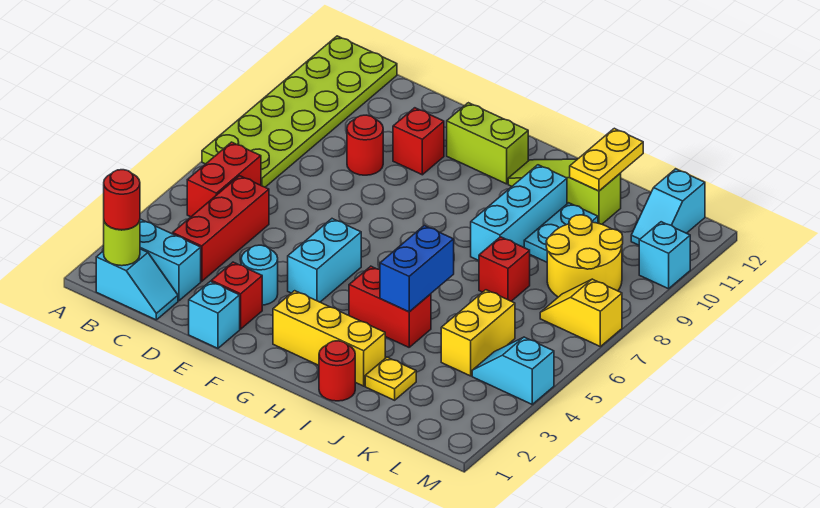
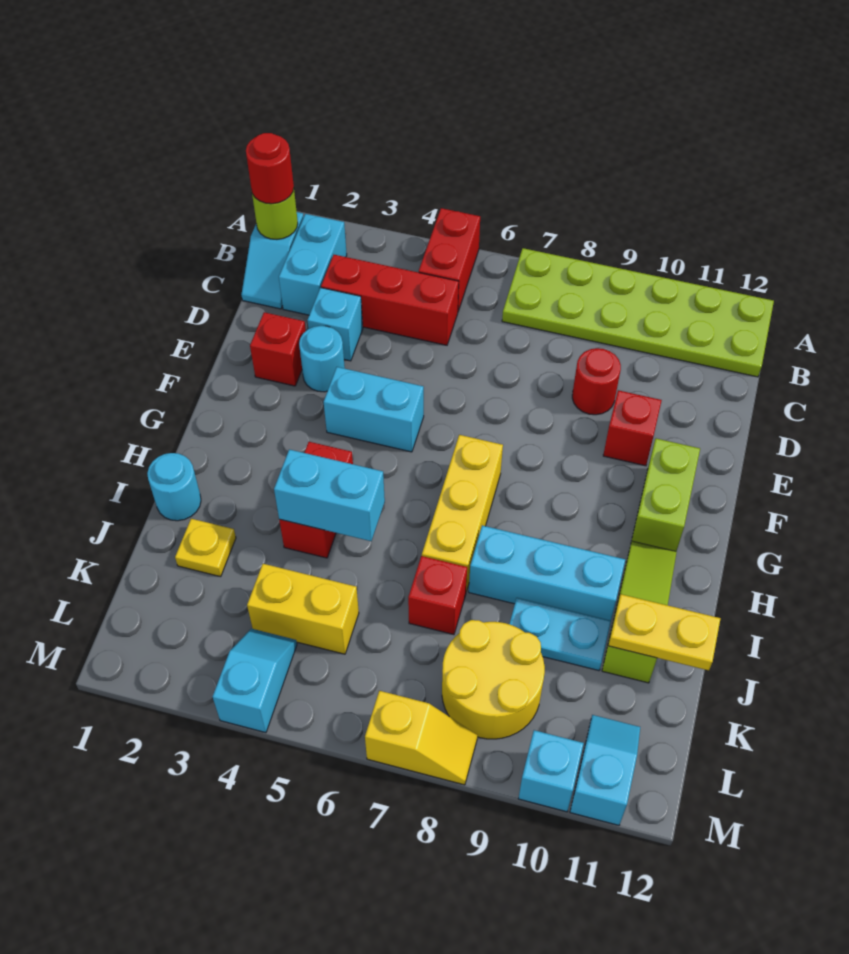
red 1x2 brick [187,142,261,217] -> red 1x2 brick turned to [419,208,480,311]
cyan 1x1 brick [189,281,240,348] -> cyan 1x1 brick moved to [307,288,363,361]
yellow 1x3 brick [273,291,385,386] -> yellow 1x3 brick moved to [422,435,503,592]
red 1x1 round brick [319,341,355,401] -> cyan 1x1 round brick [147,453,201,521]
blue 1x2 brick [380,225,454,312] -> cyan 1x2 brick [274,449,385,541]
yellow 1x2 slope [540,279,622,347] -> yellow 1x2 slope turned to [365,691,477,785]
cyan 1x2 slope [631,169,705,245] -> cyan 1x2 slope turned to [570,715,640,825]

